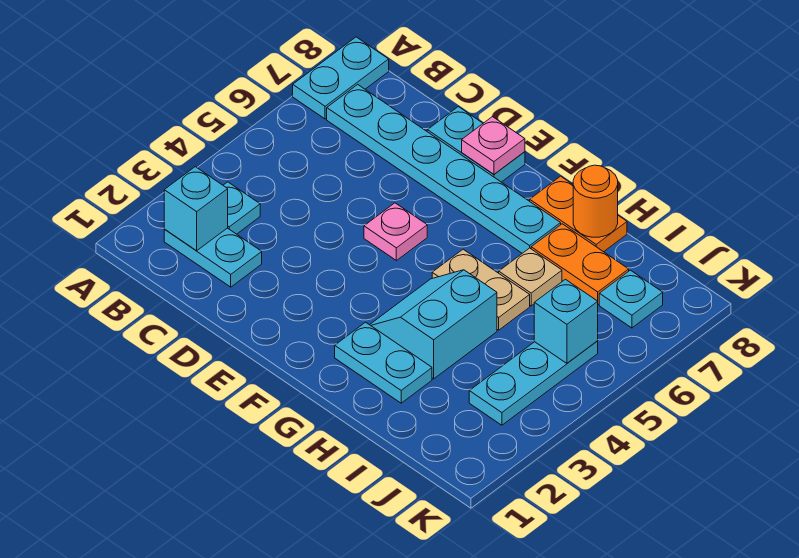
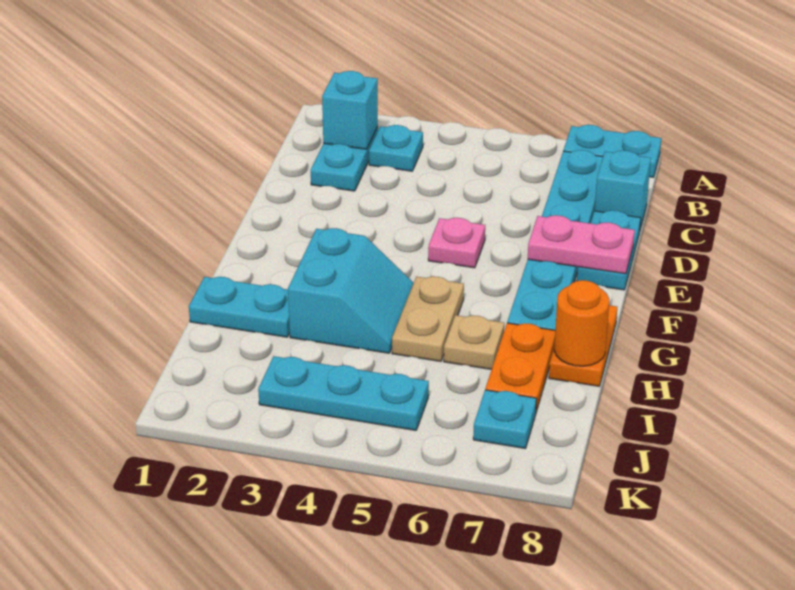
pink 1x1 plate [462,117,525,174] -> pink 1x2 plate [528,215,635,274]
cyan 1x2 plate [335,322,432,403] -> cyan 1x2 plate turned to [189,277,290,337]
cyan 2x2 slope [370,270,497,379] -> cyan 2x2 slope turned to [288,228,413,353]
cyan 1x1 brick [534,279,598,363] -> cyan 1x1 brick moved to [595,150,651,229]

